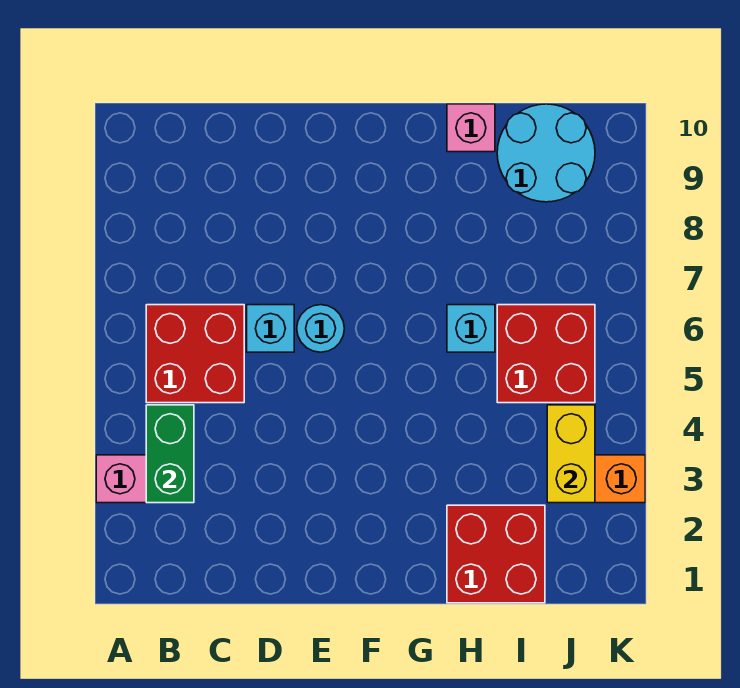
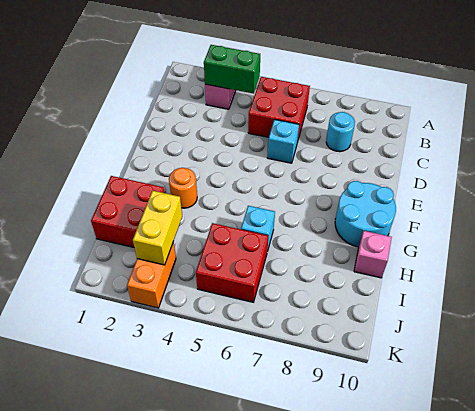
cyan 1x1 round brick [297,305,344,352] -> cyan 1x1 round brick moved to [326,112,355,152]
none -> orange 1x1 round brick [169,168,197,208]
cyan 2x2 round brick [497,104,595,202] -> cyan 2x2 round brick moved to [335,181,396,247]
yellow 1x2 brick [547,405,595,503] -> yellow 1x2 brick turned to [133,191,182,265]

